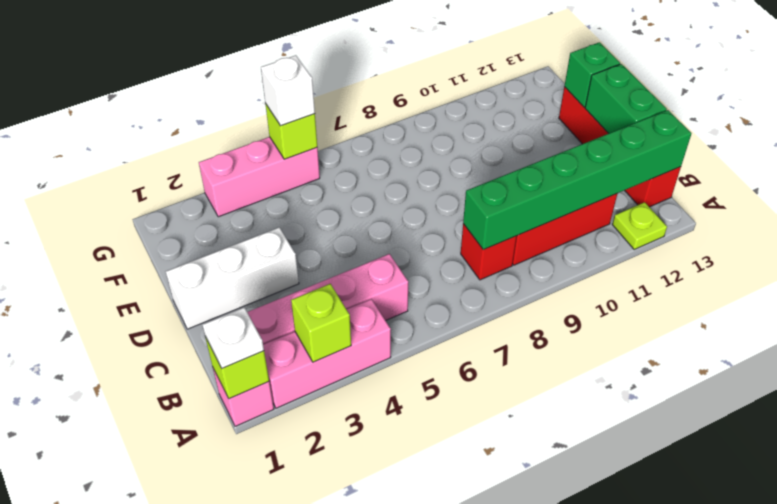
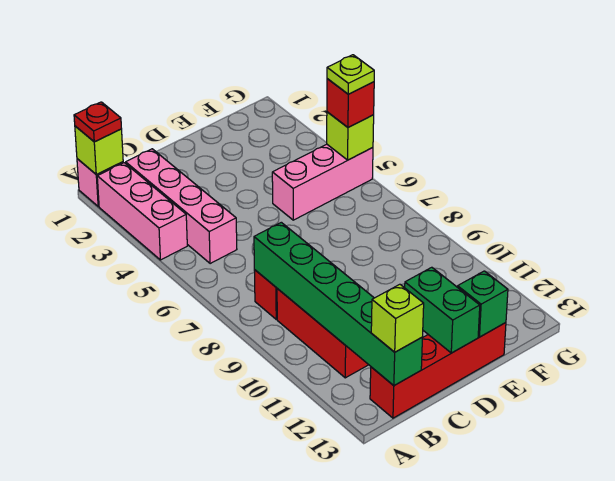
white 1x1 plate [202,308,264,368] -> red 1x1 plate [74,102,121,142]
lime 1x1 brick [291,284,351,362] -> lime 1x1 brick moved to [371,284,424,352]
lime 1x1 plate [612,202,667,249] -> lime 1x1 plate moved to [327,55,374,94]
green 1x2 brick [585,64,667,134] -> green 1x2 brick turned to [405,267,480,353]
white 1x3 brick [166,227,299,329] -> none
pink 1x3 brick [199,137,320,217] -> pink 1x3 brick turned to [272,144,373,220]
white 1x1 brick [261,55,315,126] -> red 1x1 brick [327,79,374,127]

